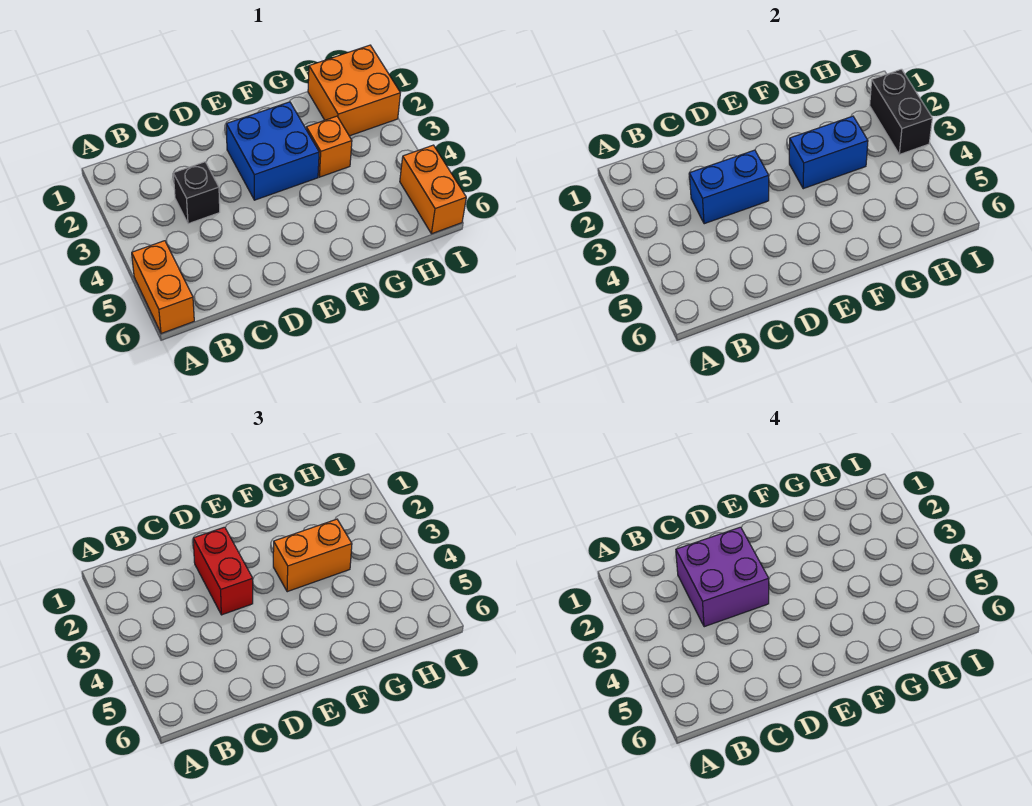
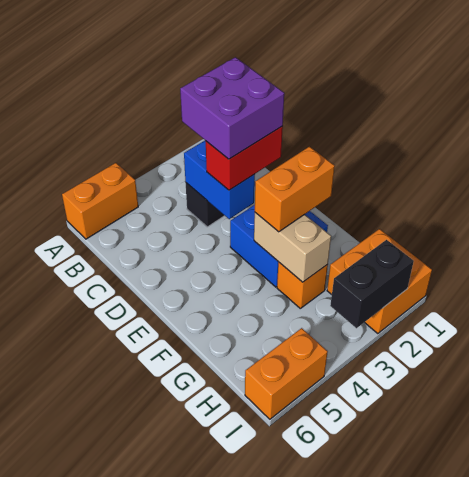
blue 1x2 brick [789,116,868,189] -> tan 1x2 brick [254,213,331,282]
orange 1x2 brick [273,519,352,592] -> orange 1x2 brick turned to [255,147,335,232]

